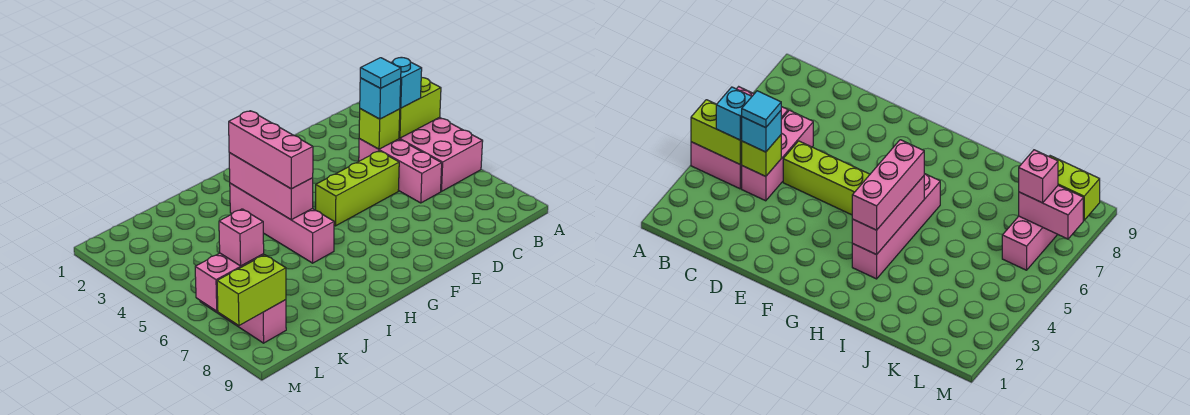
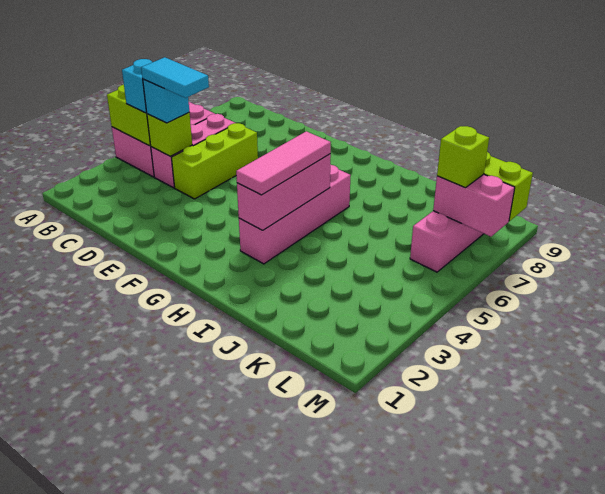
cyan 1x1 tile [360,58,401,88] -> cyan 1x2 tile [141,57,209,98]
lime 1x3 brick [316,151,399,226] -> lime 1x3 brick turned to [171,123,258,199]
pink 1x3 brick [229,111,313,189] -> pink 1x3 tile [236,131,331,195]
pink 1x1 brick [219,209,264,266] -> lime 1x1 brick [437,126,489,188]

